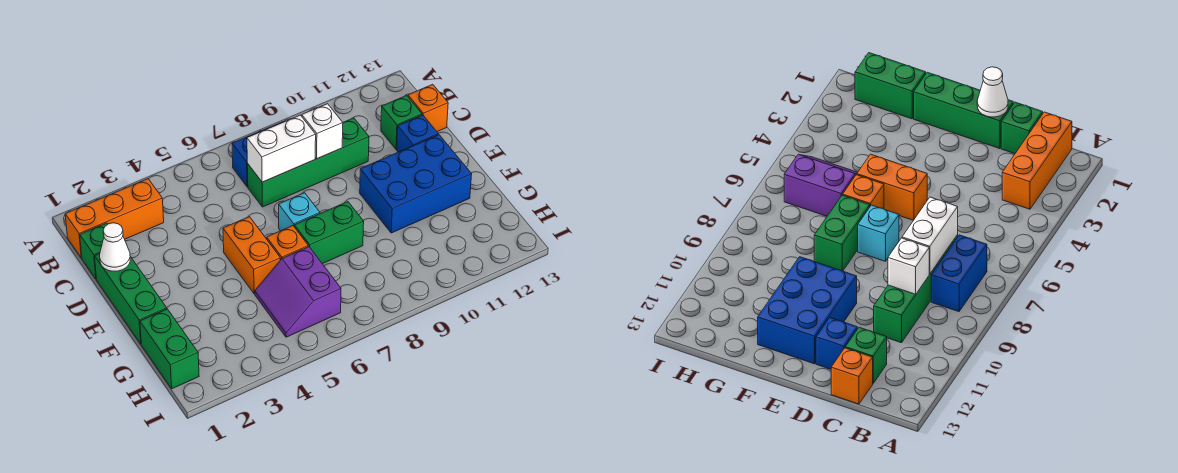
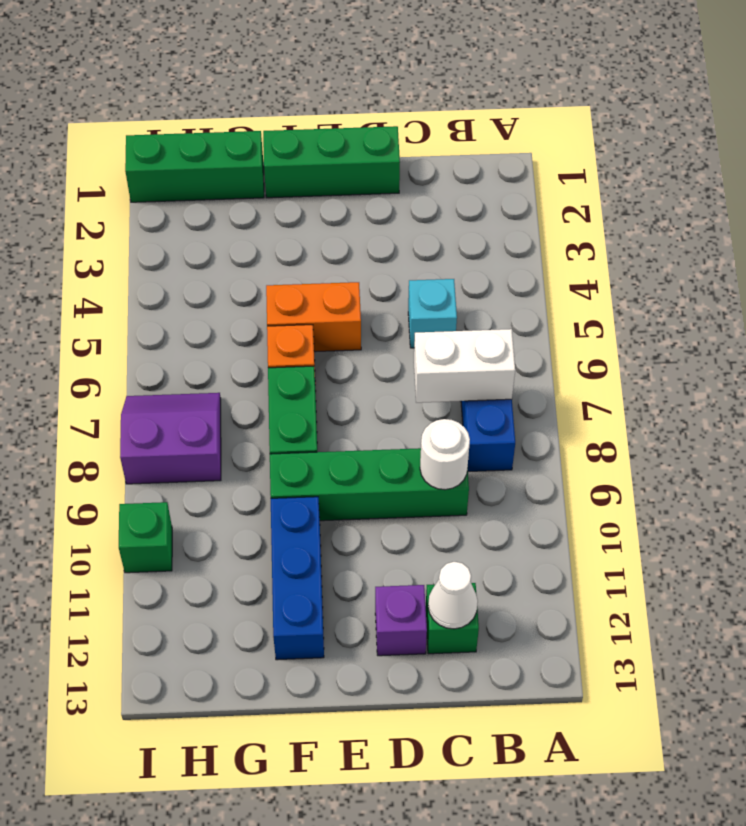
orange 1x3 brick [65,179,164,258] -> none
green 1x1 brick [80,223,108,279] -> green 1x1 brick moved to [119,502,172,573]
green 1x4 brick [247,118,369,207] -> green 1x4 brick turned to [270,448,469,521]
white 1x2 brick [247,115,316,182] -> white 1x2 brick turned to [414,329,515,403]
white 1x1 brick [302,104,343,159] -> white 1x1 round brick [420,419,470,490]
orange 1x1 brick [408,84,448,132] -> none
white 1x1 cone [100,223,130,271] -> white 1x1 cone moved to [428,562,478,629]
blue 1x1 brick [397,115,438,152] -> purple 1x1 brick [375,585,427,656]
cyan 1x1 brick [279,193,320,231] -> cyan 1x1 brick moved to [408,279,457,348]
blue 2x3 brick [360,135,472,233] -> blue 1x3 brick [271,497,324,660]
green 1x2 brick [140,309,199,389] -> green 1x3 brick [125,131,264,202]
purple 2x2 slope [255,247,341,337] -> purple 2x2 slope moved to [120,393,221,484]

